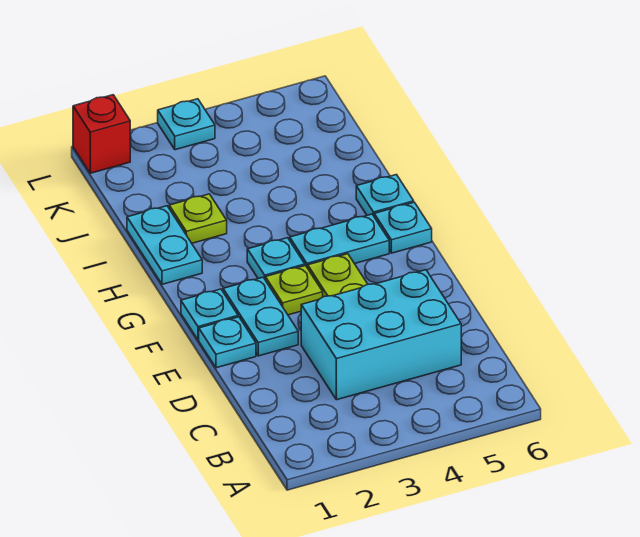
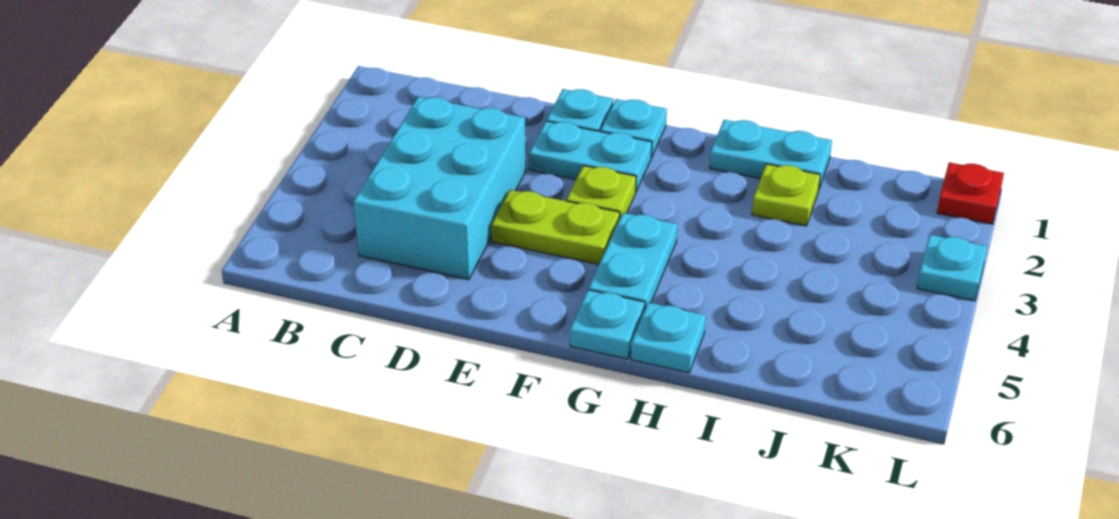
cyan 1x1 plate [247,238,305,279] -> none
red 1x1 brick [73,95,130,173] -> red 1x1 plate [937,162,1004,224]

